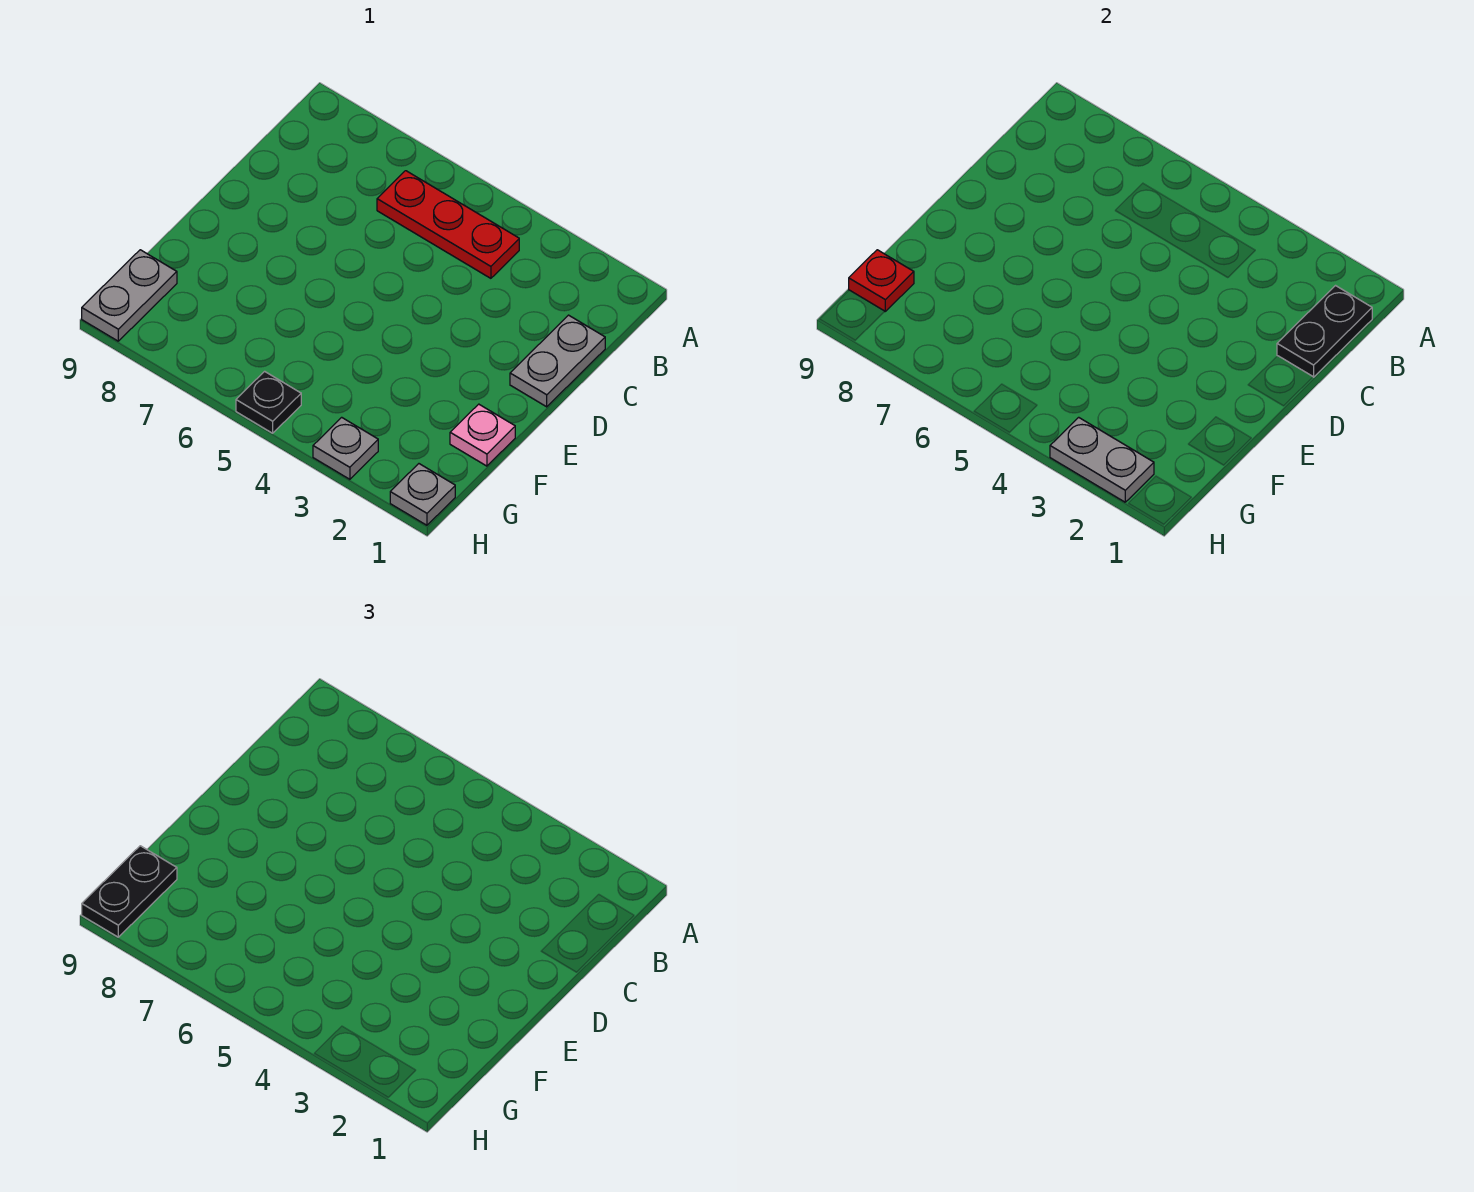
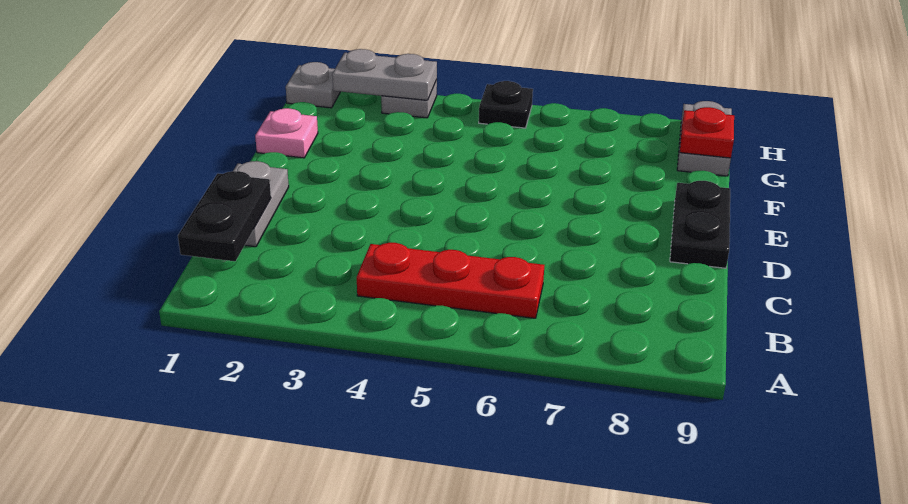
black 1x2 plate [82,846,177,937] -> black 1x2 plate moved to [670,181,730,268]

